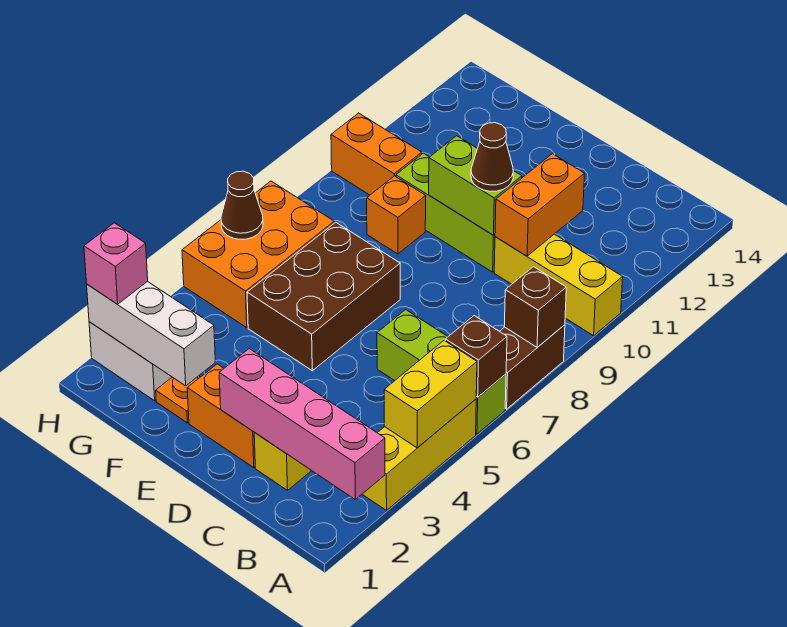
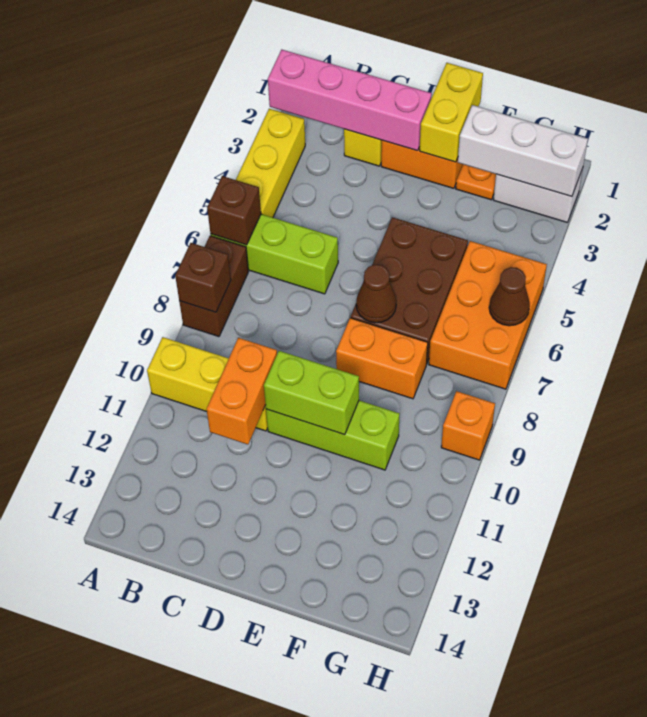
yellow 1x2 brick [384,340,477,448] -> yellow 1x2 brick moved to [420,63,483,162]
brown 1x1 cone [471,123,513,191] -> brown 1x1 cone moved to [356,265,396,323]
orange 1x1 brick [367,176,426,254] -> orange 1x1 brick moved to [441,391,495,460]
orange 1x2 brick [331,113,422,195] -> orange 1x2 brick moved to [336,318,428,399]
pink 1x1 brick [84,223,148,304] -> none

